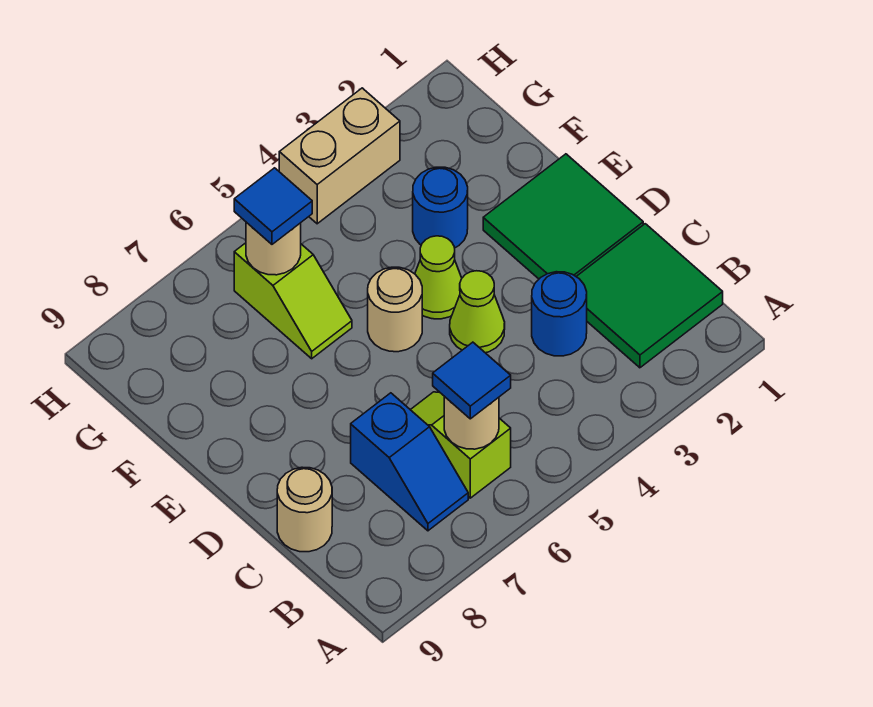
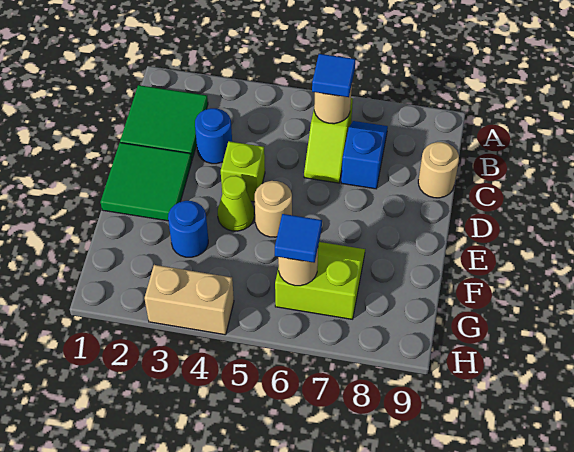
lime 1x1 cone [450,271,505,353] -> lime 1x1 brick [221,141,265,202]
lime 1x2 slope [234,243,352,359] -> lime 2x2 slope [275,242,365,319]

